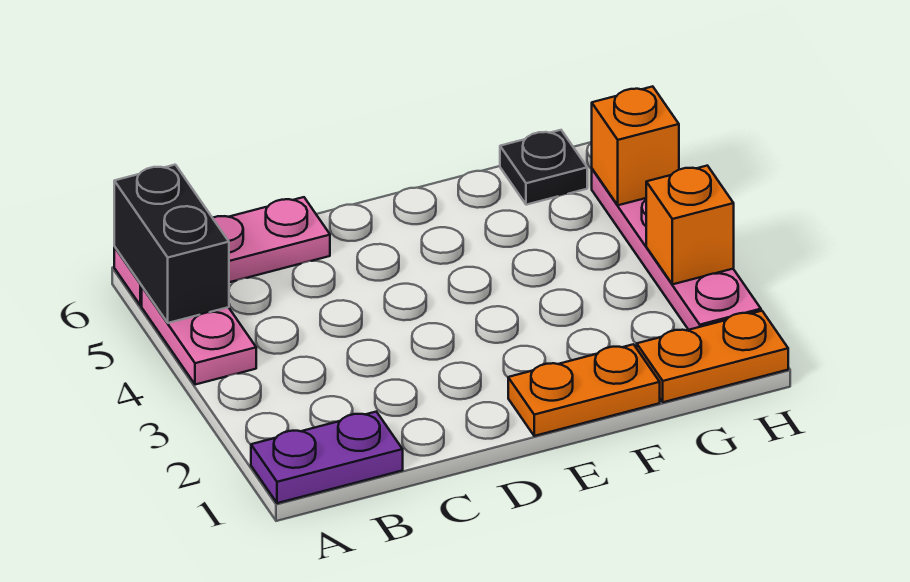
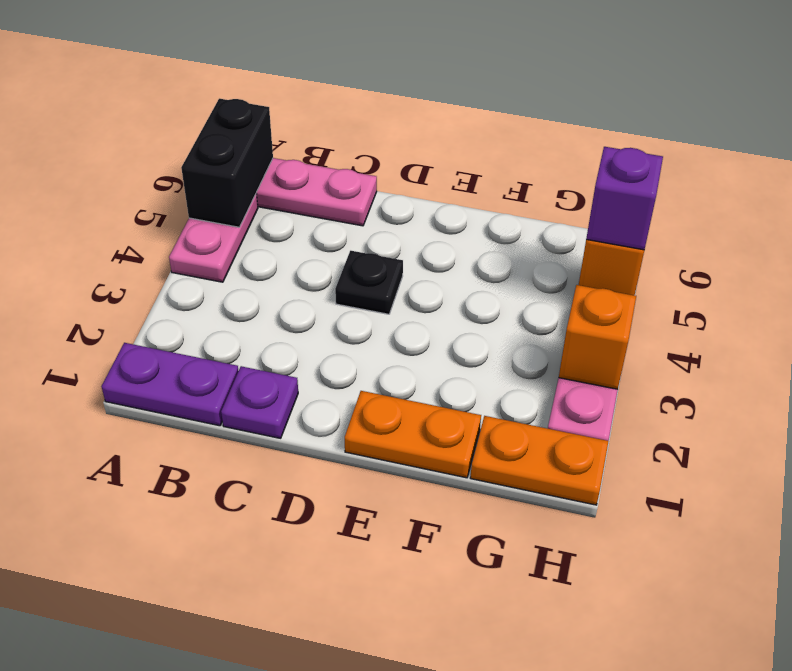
none -> purple 1x1 plate [221,366,298,438]
black 1x1 plate [500,130,587,205] -> black 1x1 plate moved to [335,251,403,314]
none -> purple 1x1 brick [586,147,663,250]

